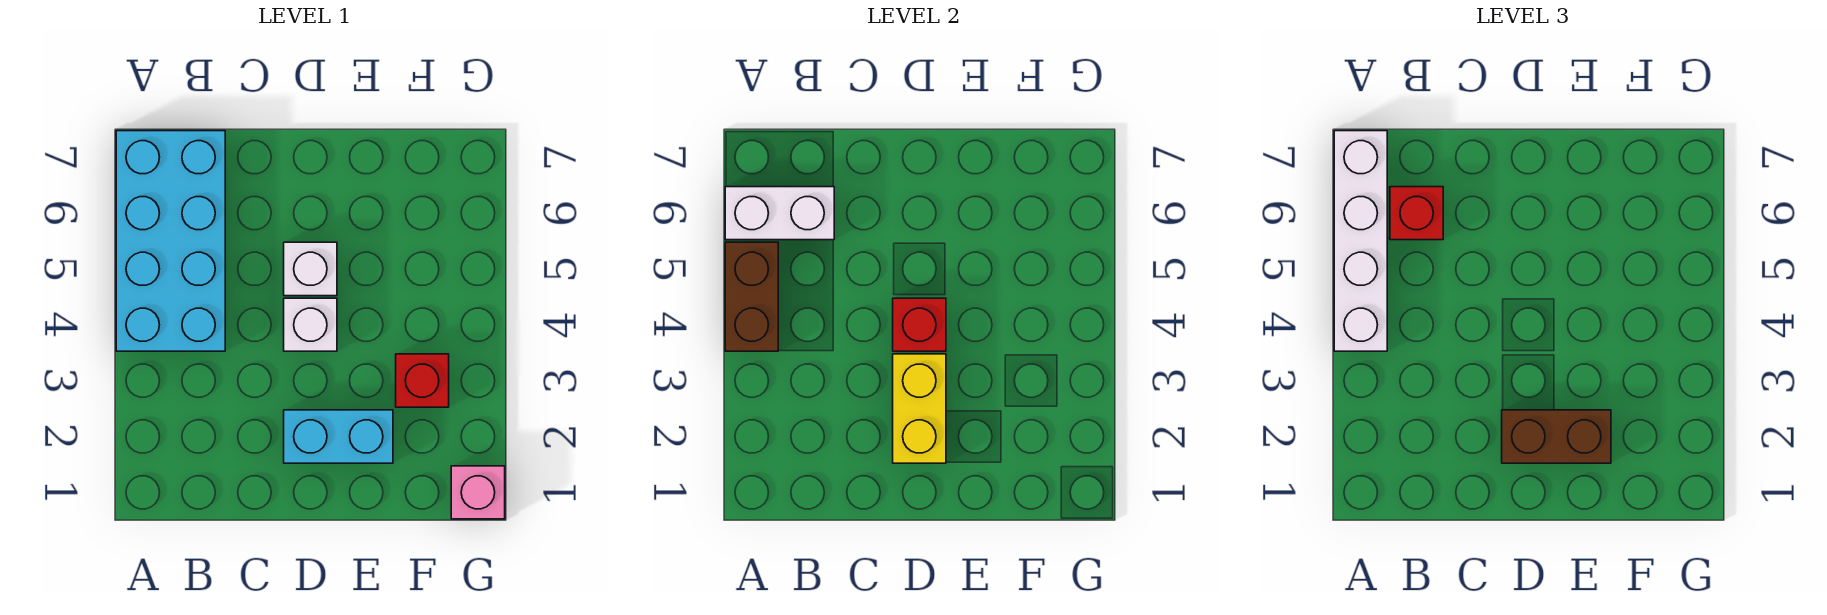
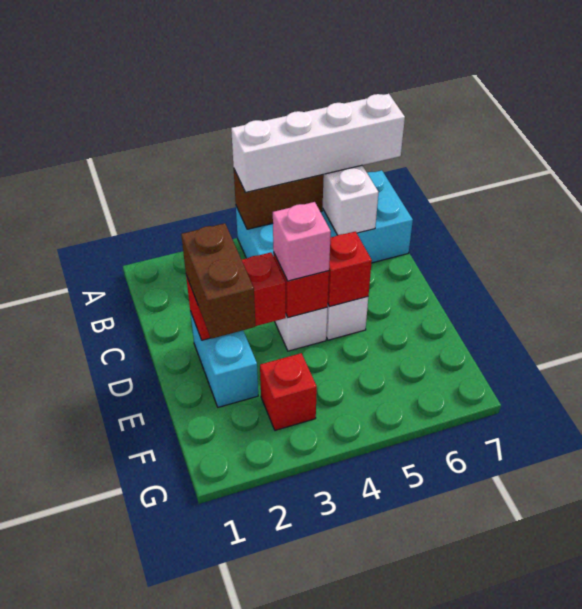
red 1x1 brick [1390,187,1443,240] -> red 1x1 brick moved to [328,231,372,306]
yellow 1x2 brick [893,354,946,463] -> red 1x2 brick [186,252,286,340]
pink 1x1 brick [451,466,505,519] -> pink 1x1 brick moved to [273,202,331,281]

